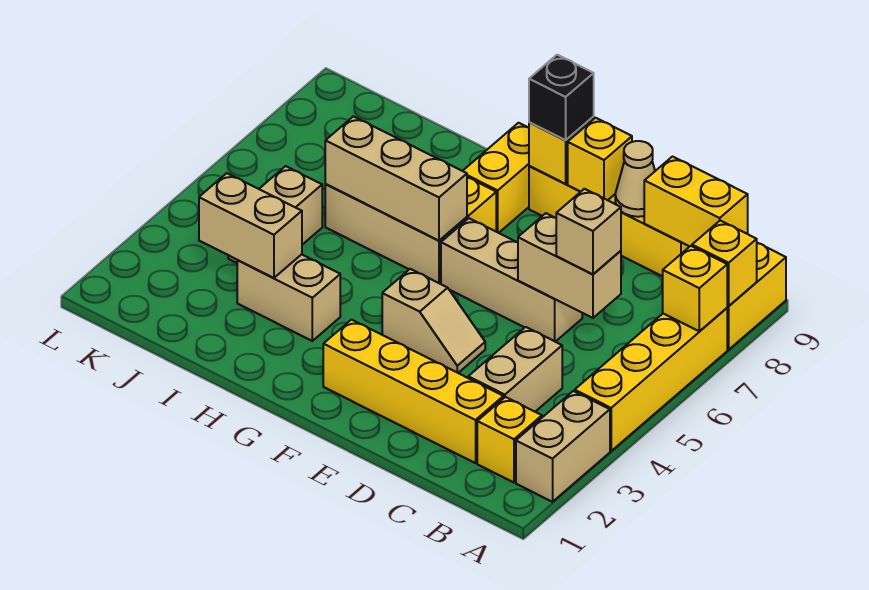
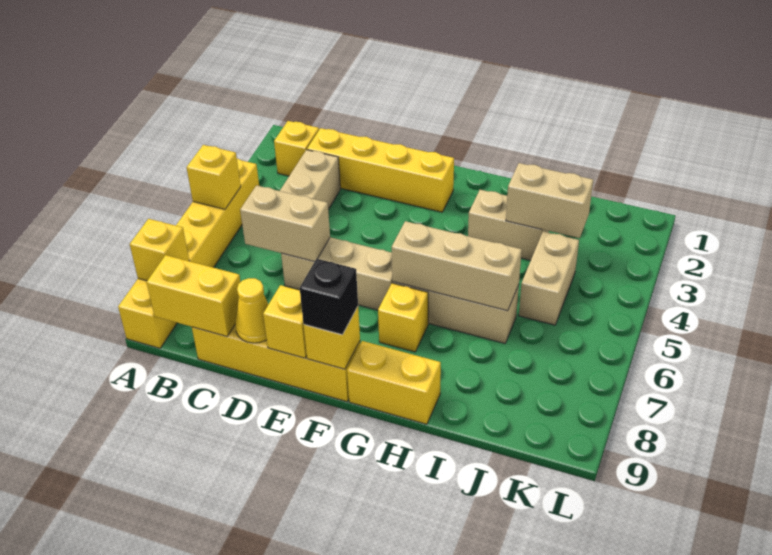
tan 1x2 brick [516,391,610,502] -> none
yellow 1x1 brick [663,246,727,331] -> yellow 1x1 brick moved to [187,145,241,209]
tan 1x1 brick [556,189,621,274] -> none
tan 1x1 cone [615,141,655,217] -> yellow 1x1 cone [235,278,269,343]
tan 1x2 slope [382,269,485,373] -> none
yellow 1x2 brick [463,123,529,233] -> yellow 1x2 brick turned to [347,341,441,424]

